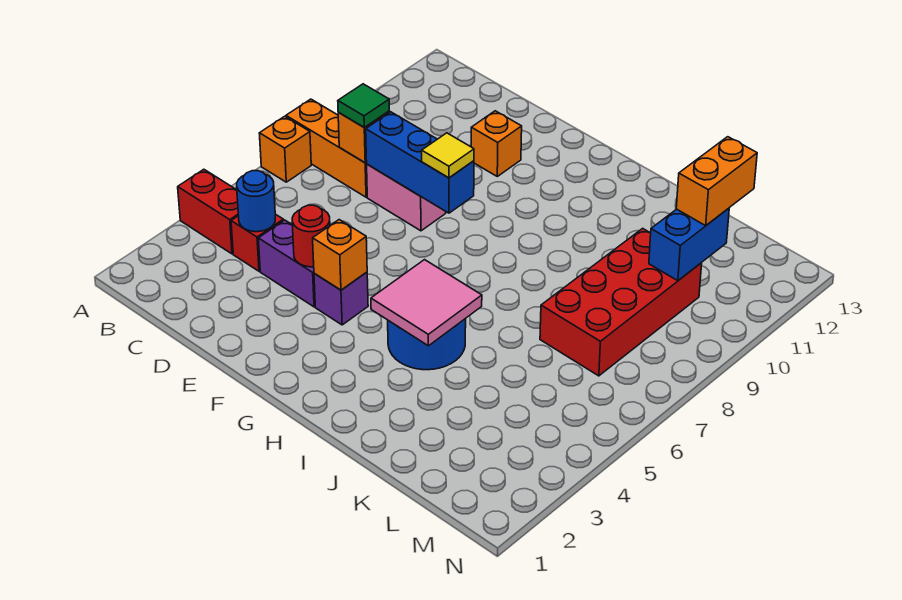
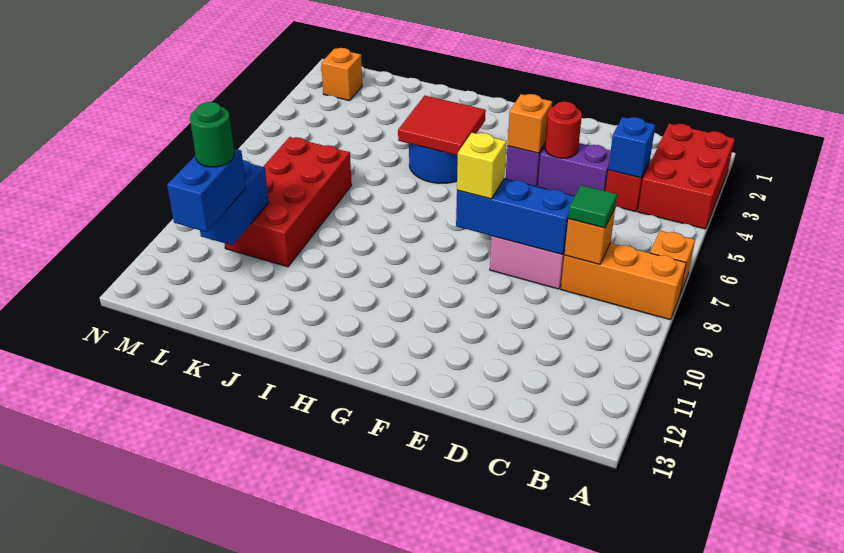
red 1x2 brick [178,169,239,254] -> red 2x3 brick [638,124,735,229]
blue 1x1 round brick [237,171,275,232] -> blue 1x1 brick [608,117,655,178]
orange 1x1 brick [471,111,522,176] -> orange 1x1 brick moved to [321,48,362,101]
yellow 1x1 tile [422,133,474,178] -> yellow 1x1 brick [457,133,506,199]
pink 2x2 tile [371,260,482,346] -> red 2x2 tile [398,96,486,155]
orange 1x2 brick [676,137,757,226] -> blue 1x2 brick [167,149,246,232]
none -> green 1x1 round brick [190,102,234,167]

